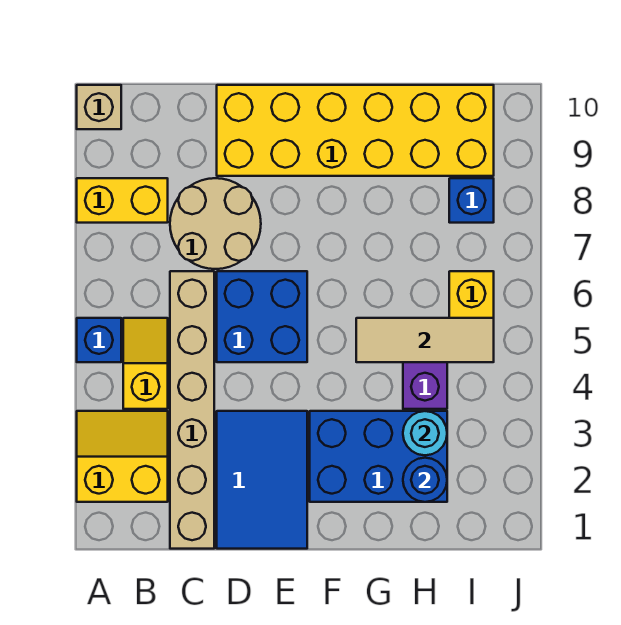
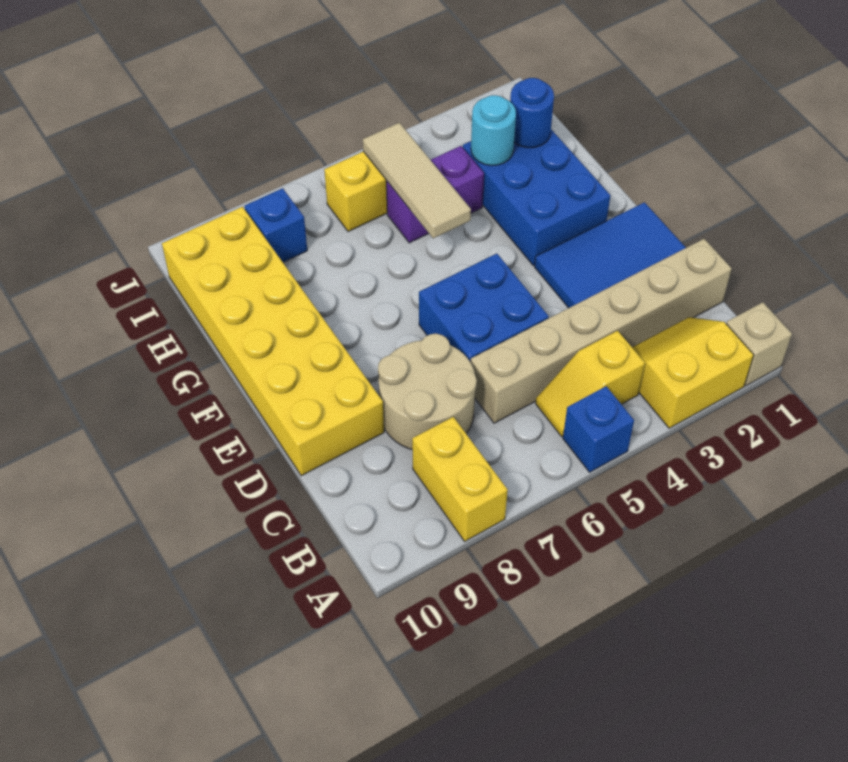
yellow 2x2 slope [77,411,168,502] -> yellow 2x2 slope turned to [632,317,754,428]
tan 1x1 brick [77,85,121,129] -> tan 1x1 brick moved to [726,302,792,386]

